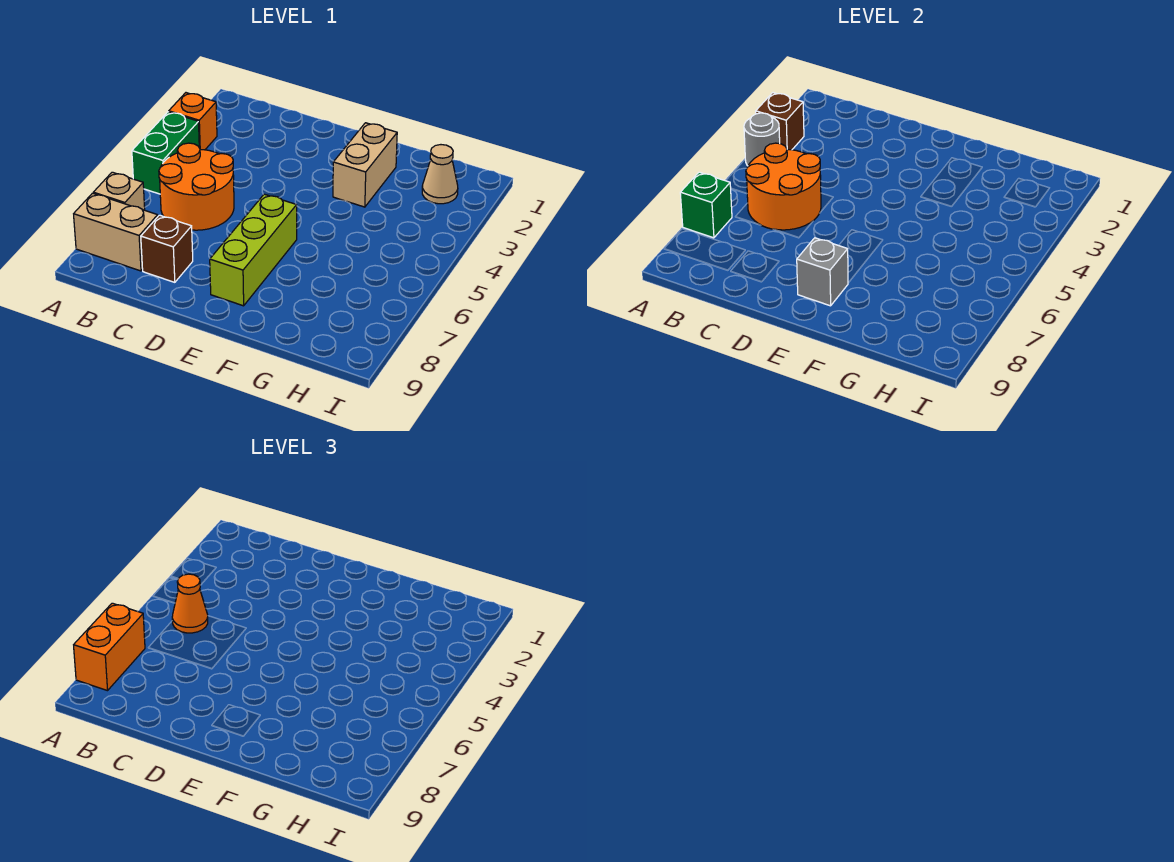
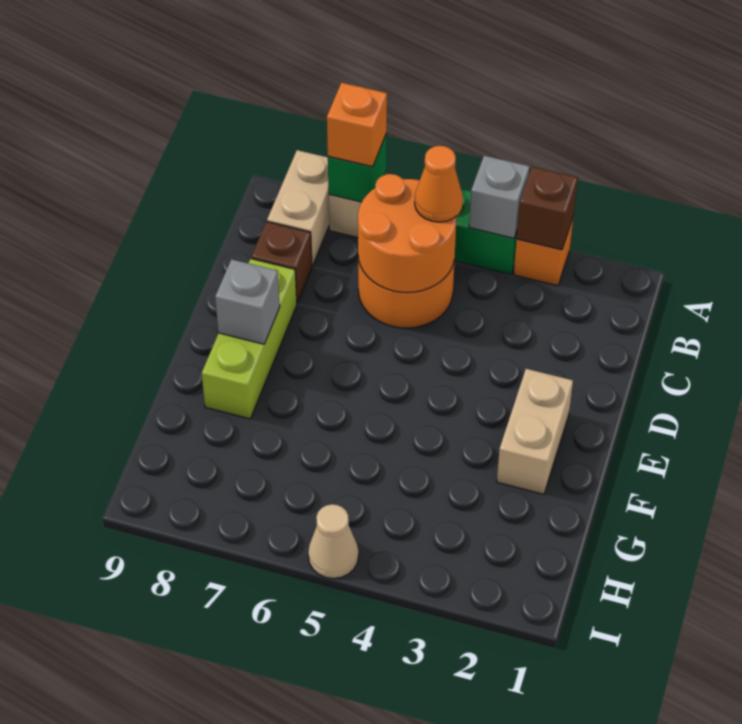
grey 1x1 round brick [744,113,780,166] -> grey 1x1 brick [469,156,530,238]
orange 1x2 brick [74,603,145,691] -> orange 1x1 brick [327,83,387,167]
lime 1x3 brick [210,194,297,306] -> lime 1x3 brick turned to [202,259,297,419]
tan 1x2 brick [333,123,397,207] -> tan 1x2 brick turned to [497,369,573,494]
tan 1x1 cone [422,145,458,204] -> tan 1x1 cone moved to [308,504,359,579]

